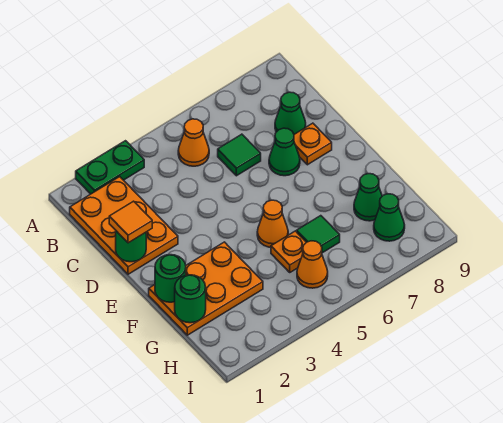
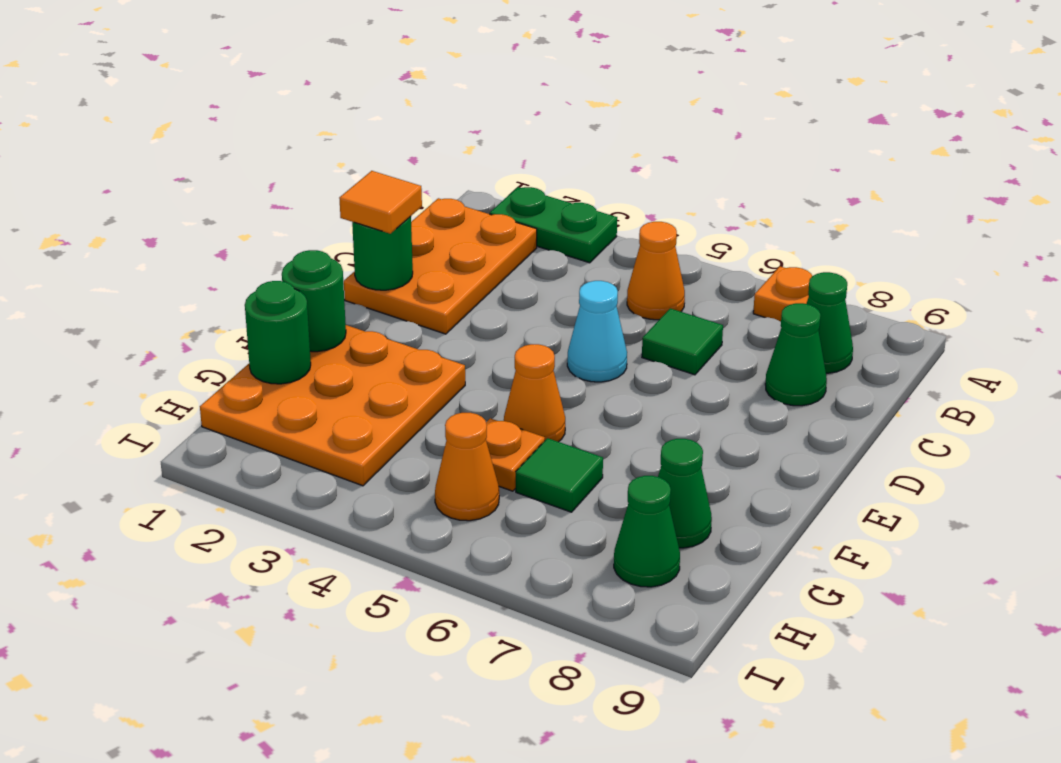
none -> cyan 1x1 cone [567,281,627,382]
green 1x1 cone [269,128,300,176] -> green 1x1 cone moved to [806,272,853,373]
orange 1x1 plate [294,123,332,165] -> orange 1x1 plate moved to [753,266,812,322]
orange 2x3 plate [149,242,263,335] -> orange 3x3 plate [200,325,465,486]

